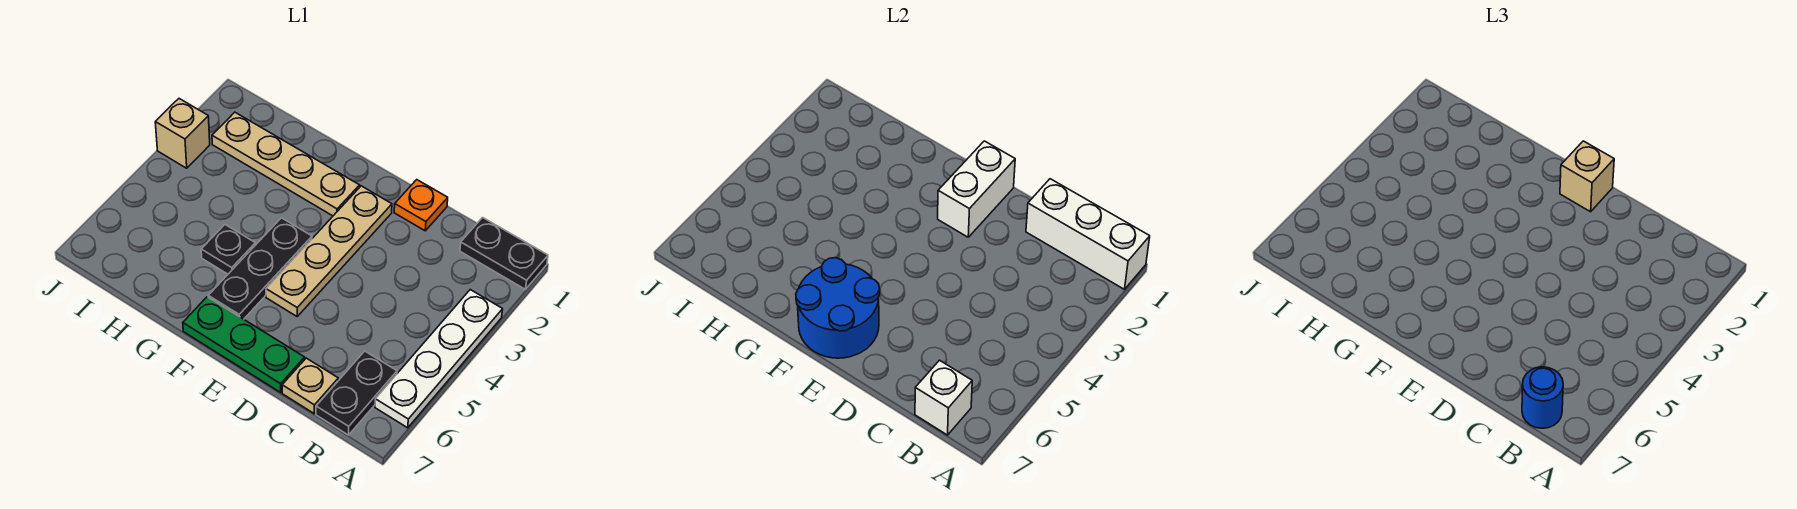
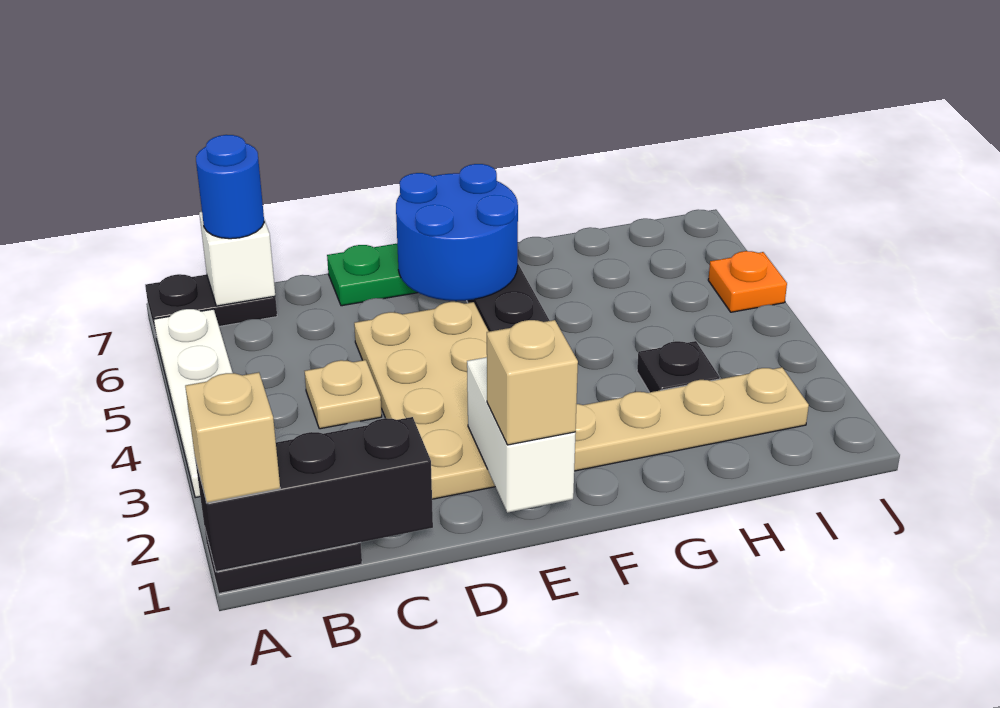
white 1x3 brick [1026,179,1150,289] -> black 1x3 brick [195,417,433,572]
black 1x2 plate [316,351,397,435] -> black 1x2 plate turned to [145,274,277,335]
tan 1x1 plate [282,358,338,413] -> tan 1x1 plate moved to [305,360,382,429]
orange 1x1 plate [394,180,448,231] -> orange 1x1 plate moved to [708,251,787,312]
tan 1x4 plate [266,186,392,316] -> tan 2x4 plate [354,302,495,499]
black 1x1 plate [201,225,255,274] -> black 1x1 plate moved to [637,341,720,392]
tan 1x1 brick [155,99,210,168] -> tan 1x1 brick moved to [185,372,280,503]

